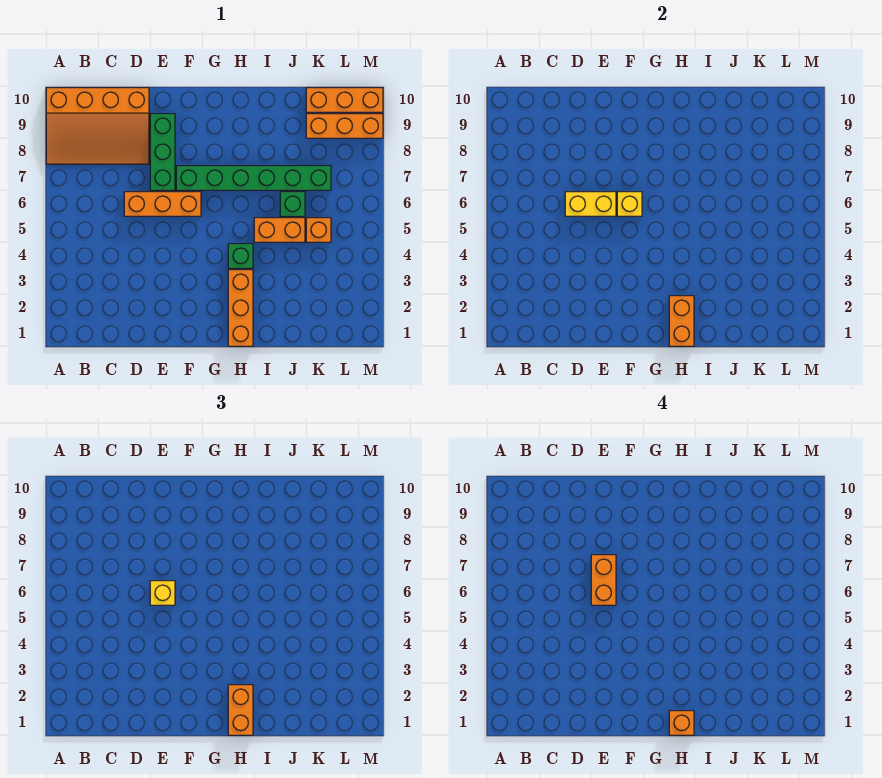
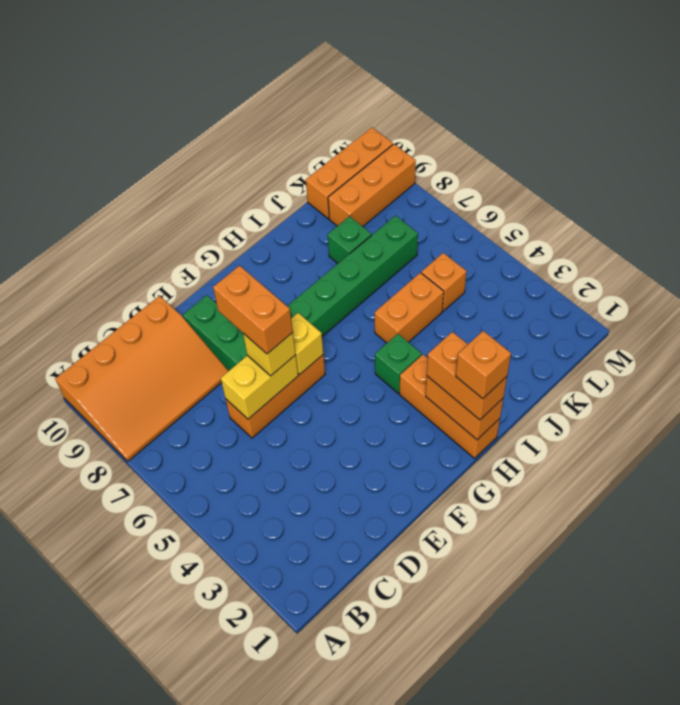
green 1x1 brick [280,192,305,216] -> green 1x1 brick moved to [328,216,372,263]

